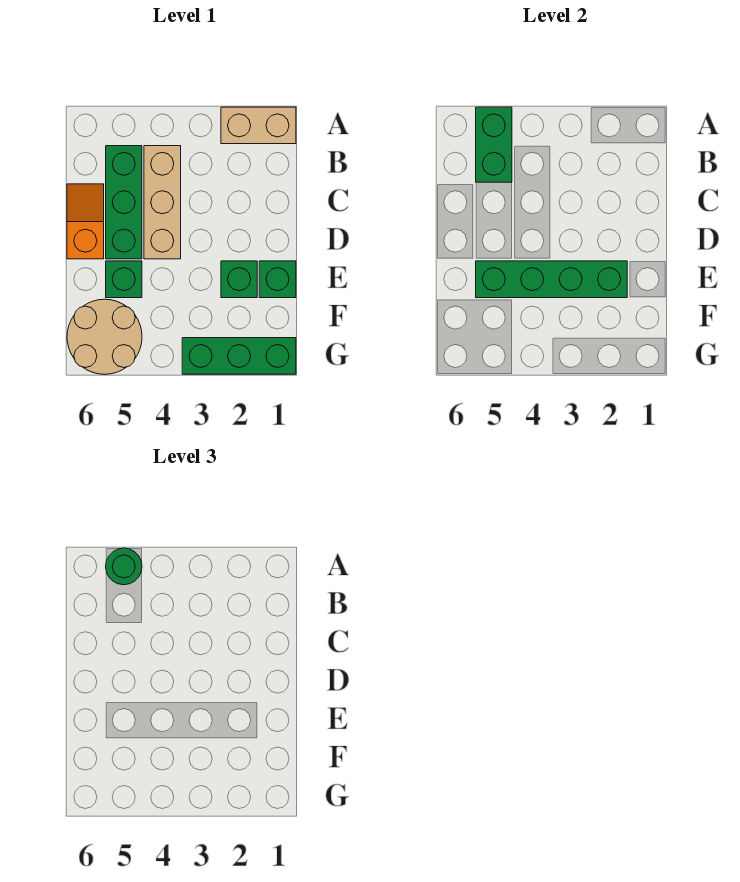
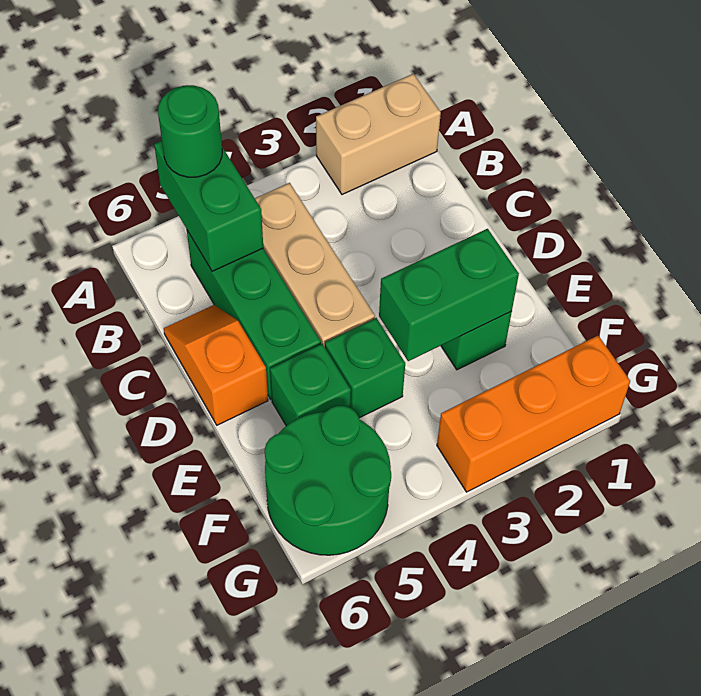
green 1x1 brick [259,261,296,298] -> green 1x1 brick moved to [325,318,405,418]
green 1x4 brick [476,261,627,298] -> green 1x2 brick [379,229,519,361]
tan 2x2 round brick [67,299,142,374] -> green 2x2 round brick [265,406,391,555]
green 1x3 brick [182,338,296,374] -> orange 1x3 brick [437,336,630,492]

